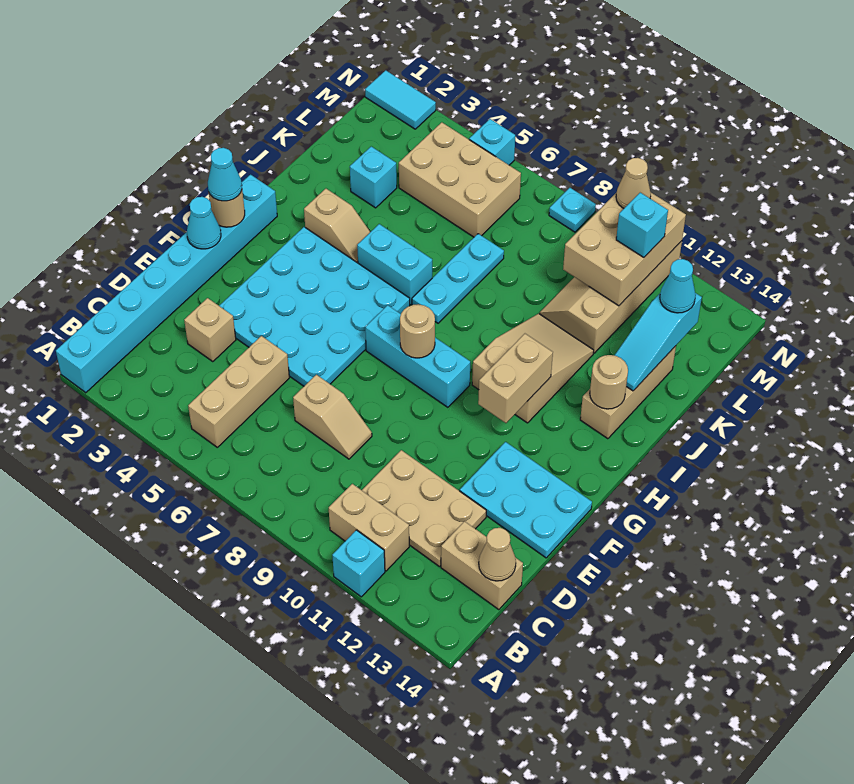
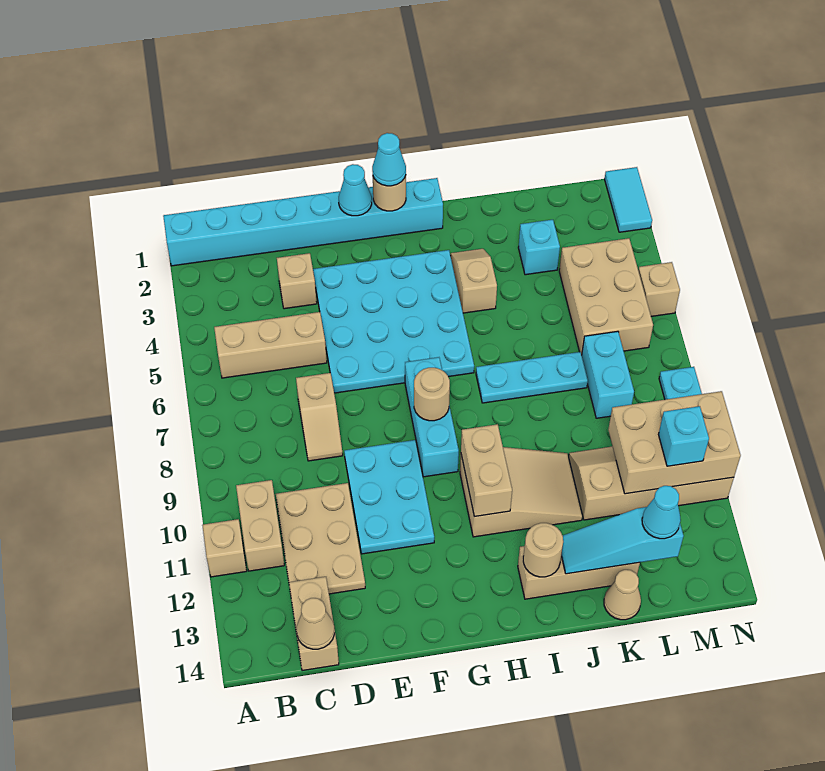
cyan 1x1 brick [332,530,385,597] -> tan 1x1 brick [202,519,247,577]
cyan 2x3 plate [460,442,592,558] -> cyan 2x3 plate moved to [344,440,434,554]
tan 1x2 brick [478,334,553,423] -> tan 1x2 brick turned to [461,424,512,517]
tan 1x2 slope [304,189,370,263] -> tan 1x2 slope turned to [451,249,497,313]
cyan 1x2 brick [357,224,432,305] -> cyan 1x2 brick moved to [582,331,634,418]
cyan 1x1 brick [469,119,515,165] -> tan 1x1 brick [638,262,680,316]
tan 1x1 cone [616,158,651,208] -> tan 1x1 cone moved to [604,570,641,620]

